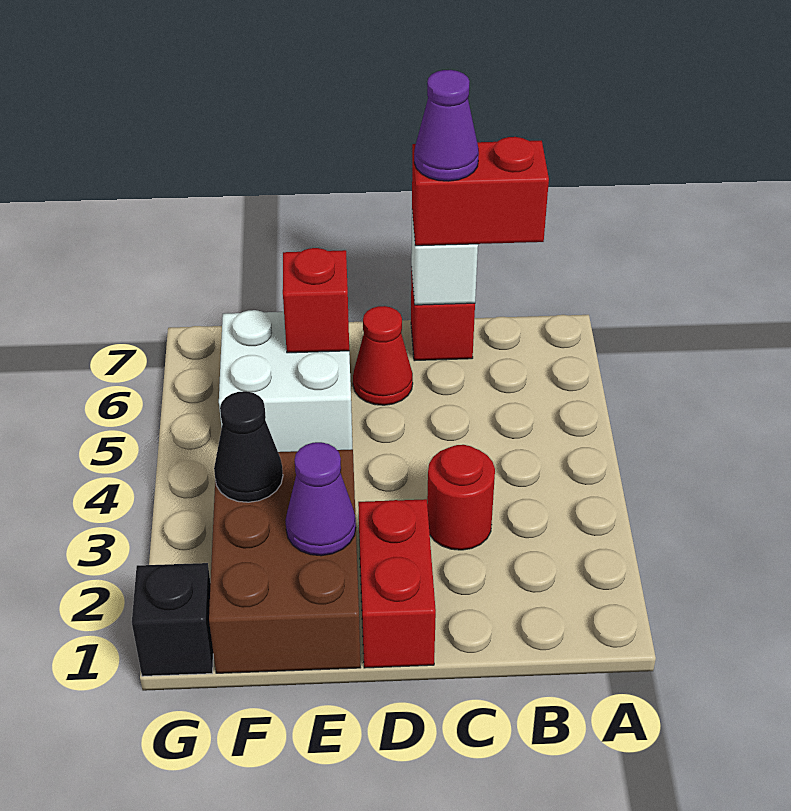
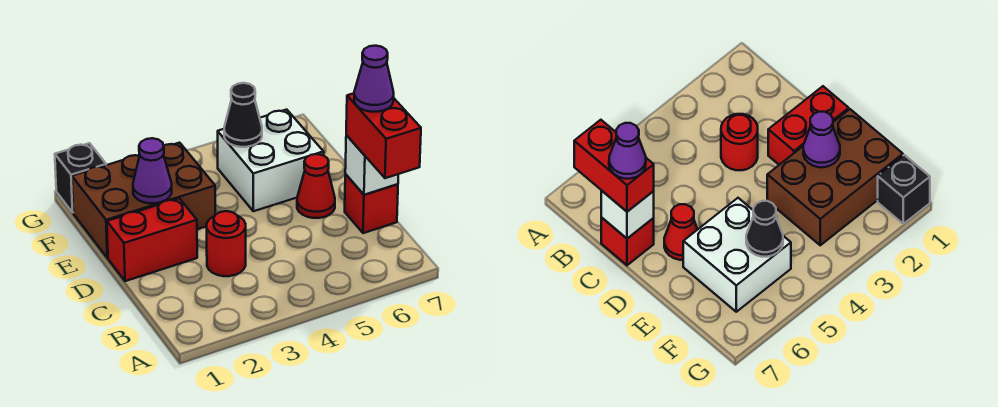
red 1x1 brick [283,248,349,353] -> none
black 1x1 cone [214,391,283,502] -> black 1x1 cone moved to [224,83,262,147]

